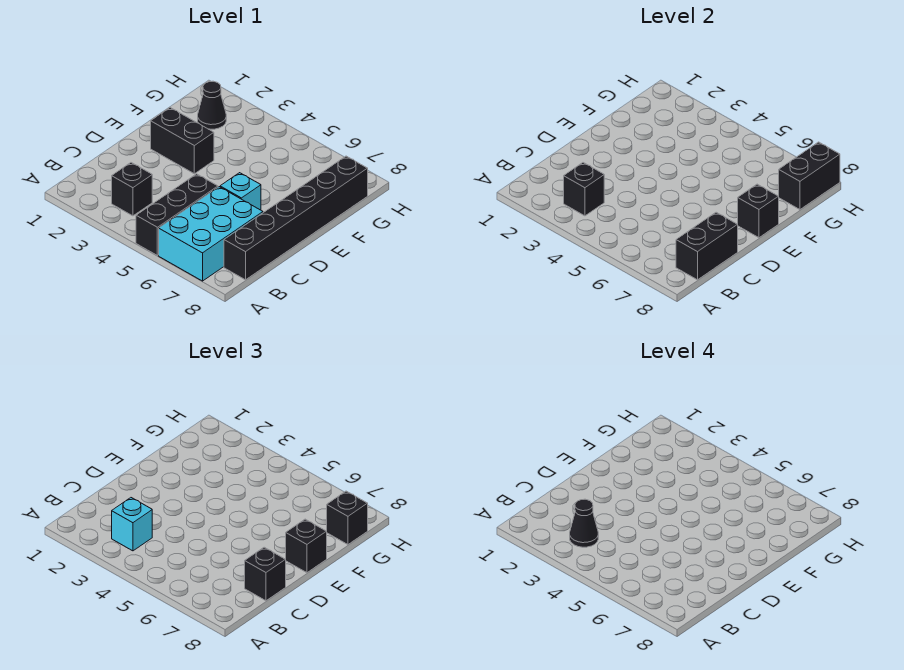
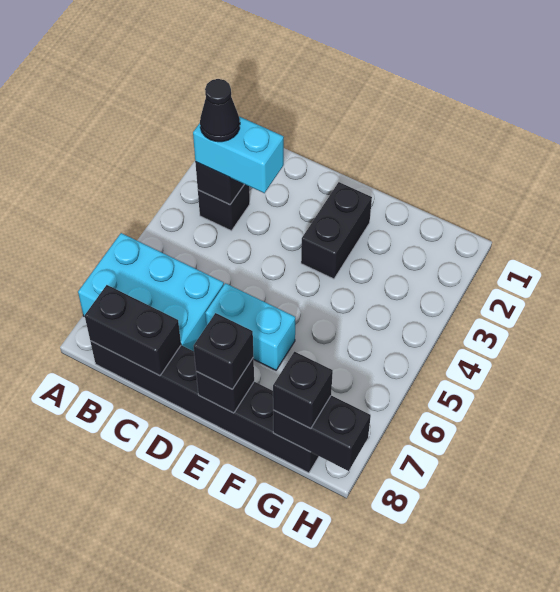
black 1x3 brick [136,174,218,255] -> none
cyan 1x1 brick [112,498,152,551] -> cyan 1x2 brick [193,116,284,193]
black 1x1 brick [245,547,286,601] -> none
cyan 1x1 brick [220,173,261,210] -> cyan 1x2 brick [205,283,295,370]
black 1x1 cone [198,81,226,129] -> none

